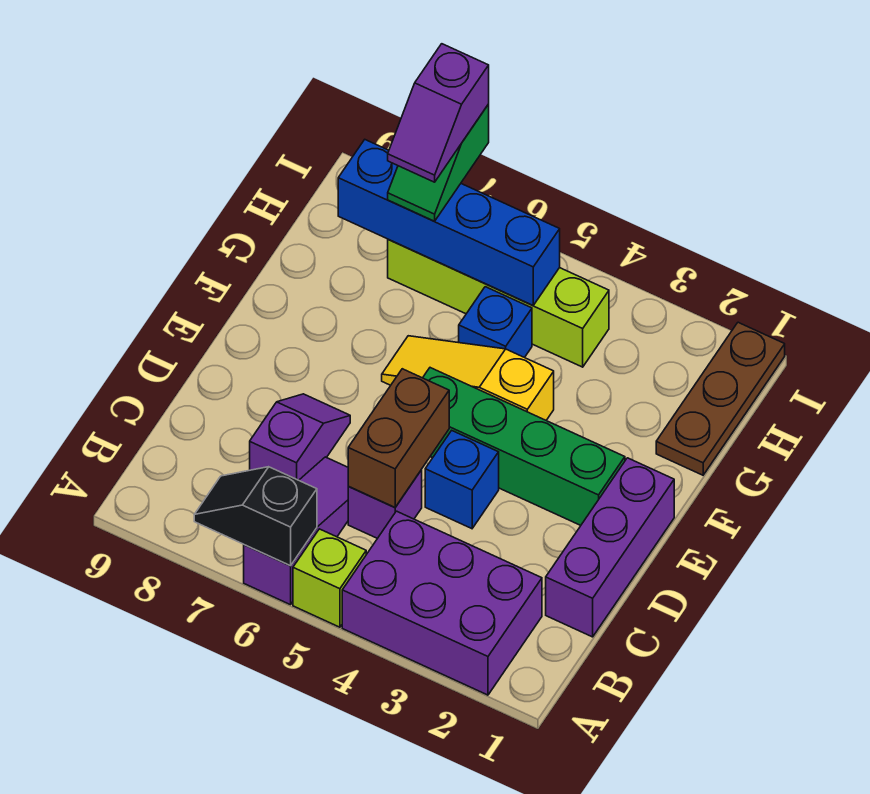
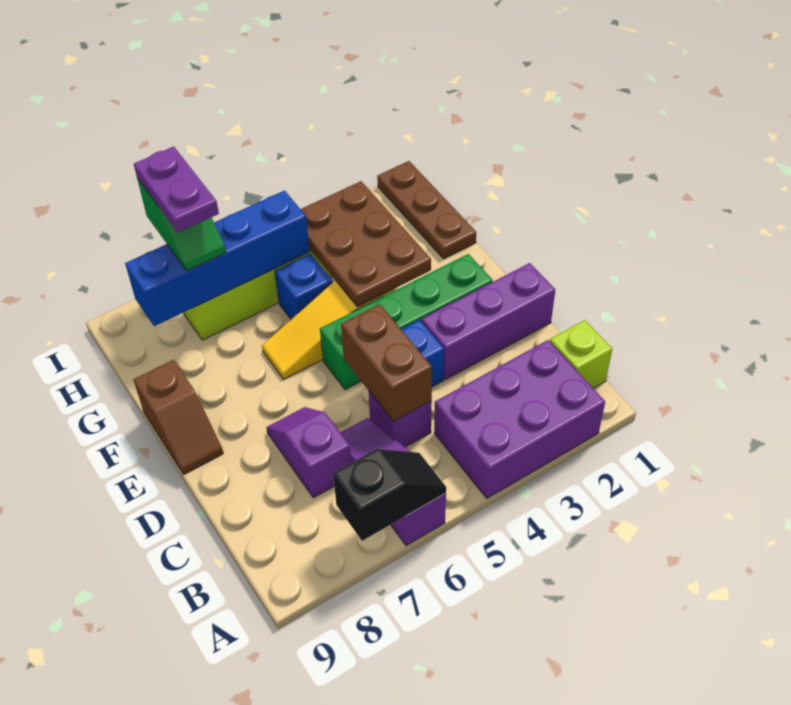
lime 1x1 brick [293,529,366,627] -> lime 1x1 brick moved to [550,320,612,388]
black 1x2 slope [194,467,317,566] -> black 1x2 slope turned to [333,449,446,541]
purple 1x3 brick [546,458,674,637] -> purple 1x3 brick turned to [422,263,555,380]
none -> brown 1x2 slope [134,360,223,474]
none -> brown 2x3 plate [301,181,431,307]
purple 1x2 slope [388,44,489,182] -> purple 1x2 plate [134,147,219,232]

